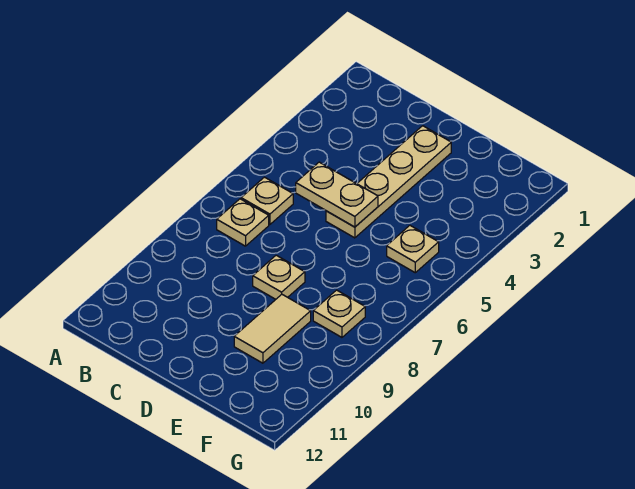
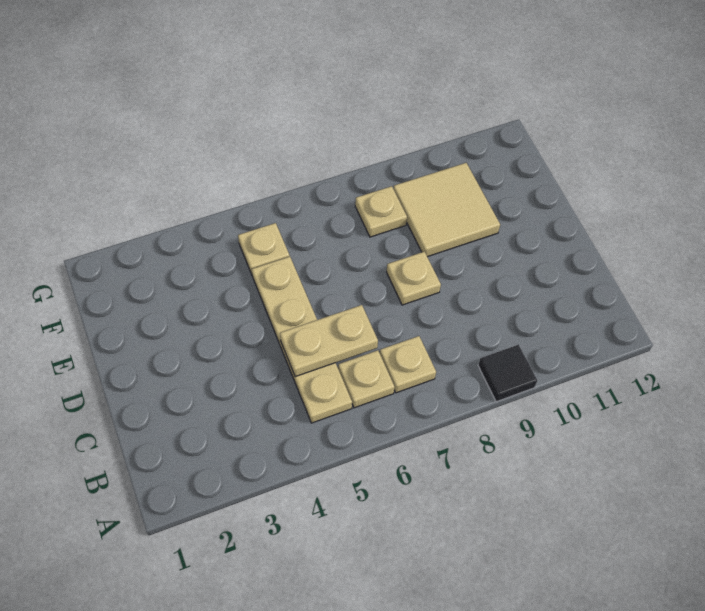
none -> black 1x1 tile [478,345,537,402]
tan 1x2 plate [296,162,378,227] -> tan 1x2 plate turned to [280,305,378,377]
tan 1x4 plate [326,126,451,238] -> tan 1x4 plate turned to [252,257,352,423]
tan 1x2 tile [234,294,311,363] -> tan 2x2 tile [393,163,500,257]

